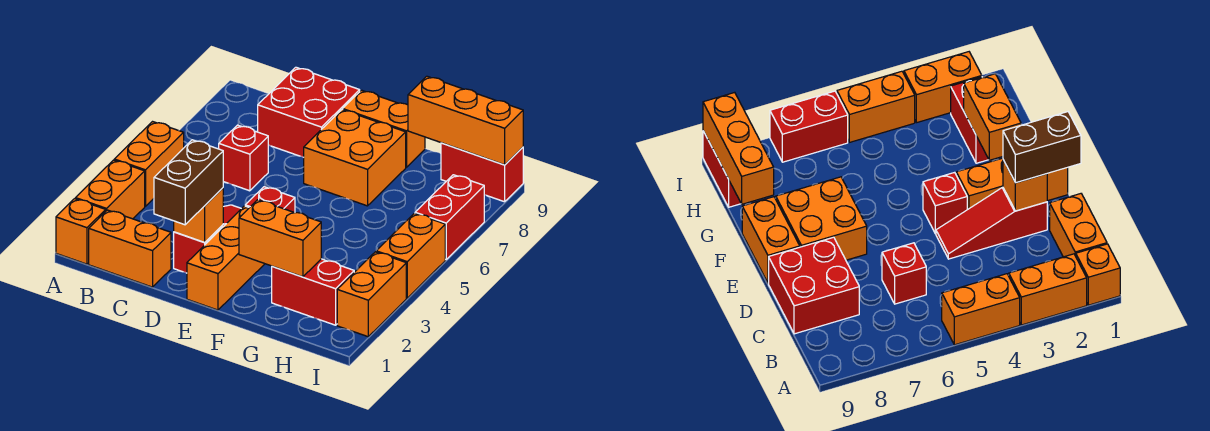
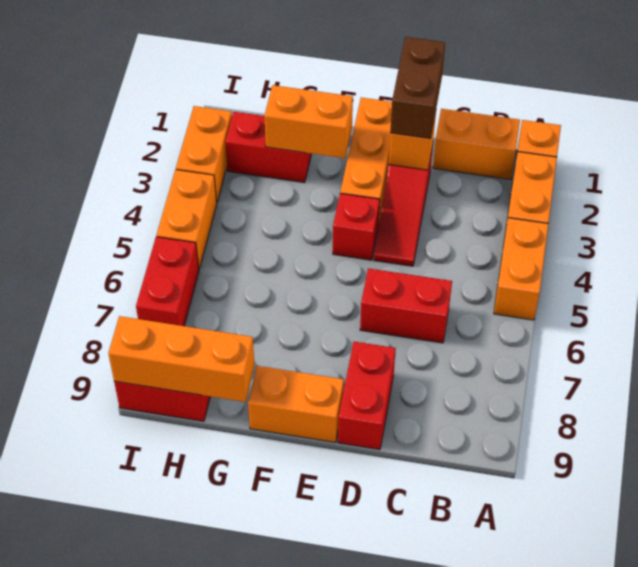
red 1x1 brick [219,125,268,191] -> red 1x2 brick [360,268,452,343]
red 2x2 brick [258,67,360,157] -> red 1x2 brick [338,342,396,450]
orange 2x2 brick [303,110,406,206] -> none

